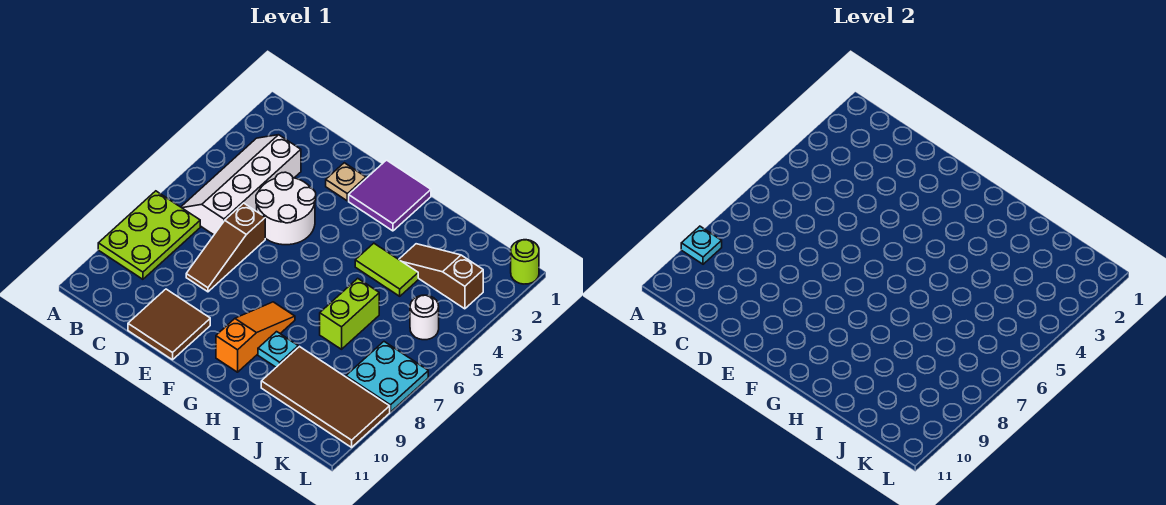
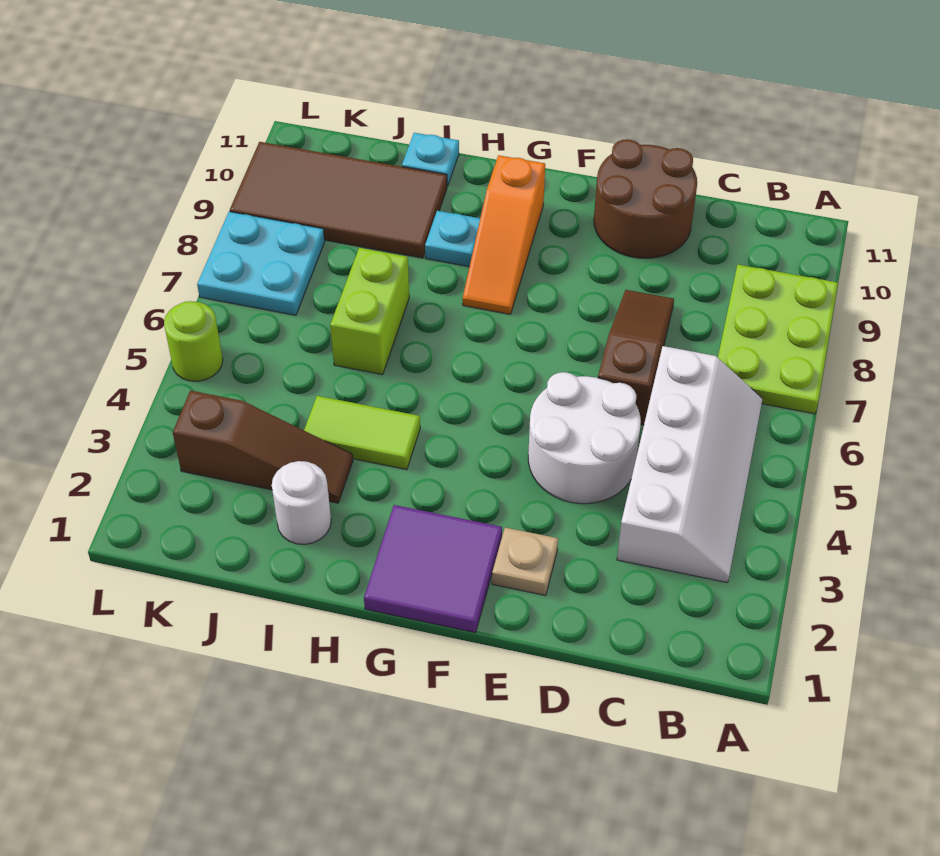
cyan 1x1 plate [681,226,722,264] -> cyan 1x1 plate moved to [402,133,459,186]
brown 2x2 tile [128,289,210,360] -> brown 2x2 round brick [594,139,697,258]
white 1x1 round brick [410,295,439,340] -> white 1x1 round brick moved to [272,461,331,544]
lime 1x1 round brick [511,240,539,284] -> lime 1x1 round brick moved to [164,301,223,381]

